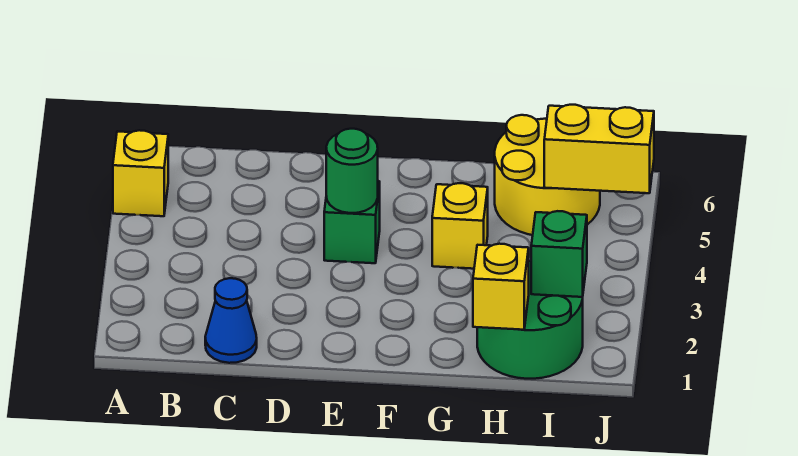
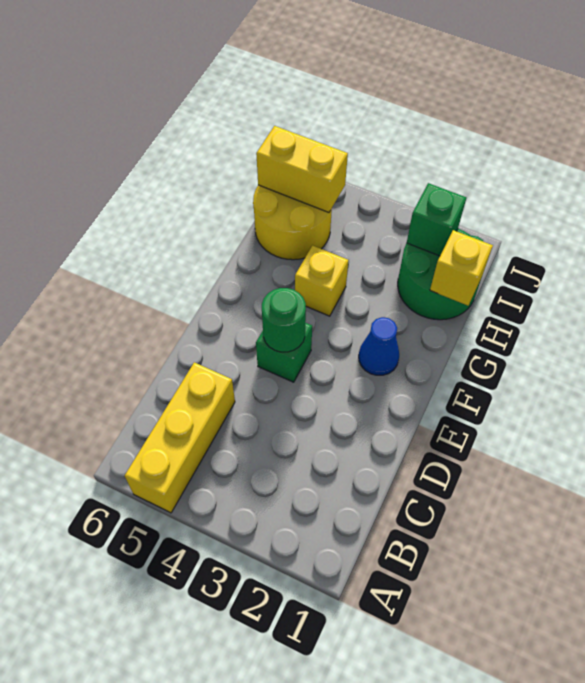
yellow 1x1 brick [113,130,168,216] -> yellow 1x3 brick [125,362,235,513]
blue 1x1 cone [205,278,257,363] -> blue 1x1 cone moved to [359,317,399,375]
yellow 1x2 brick [544,105,654,193] -> yellow 1x2 brick turned to [256,126,348,212]

